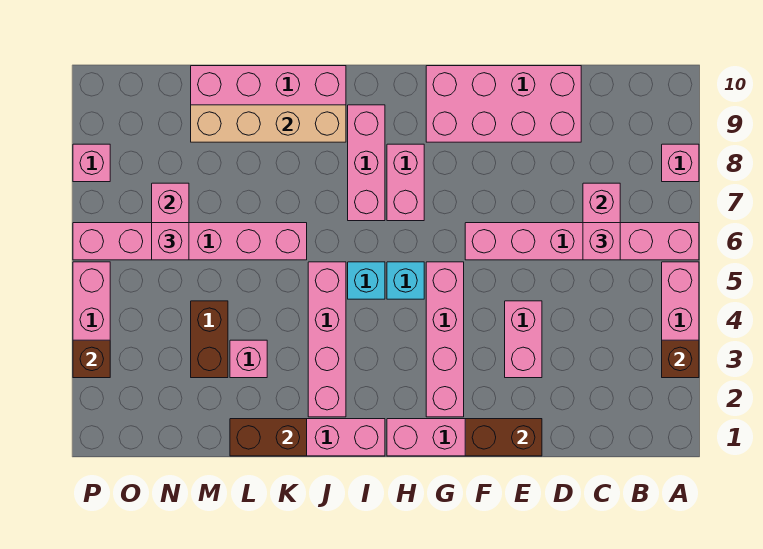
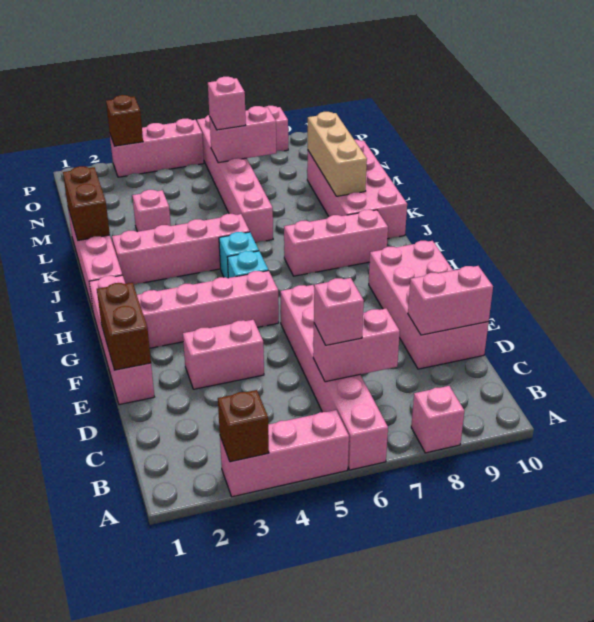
pink 1x2 brick [387,144,424,221] -> pink 1x2 brick moved to [408,266,493,335]
tan 1x4 brick [191,105,346,142] -> tan 1x3 brick [308,112,367,196]
brown 1x2 brick [191,301,228,378] -> none

